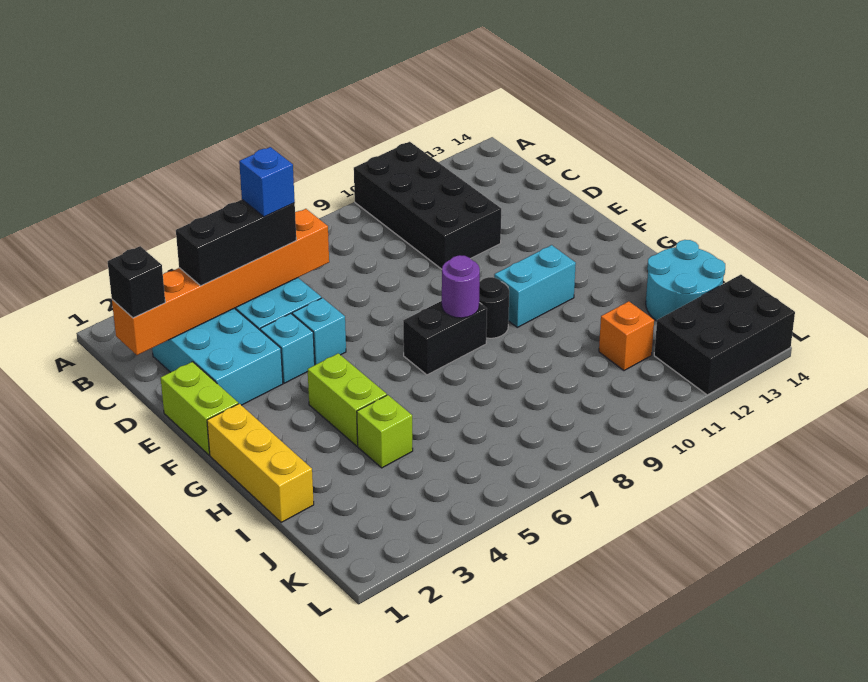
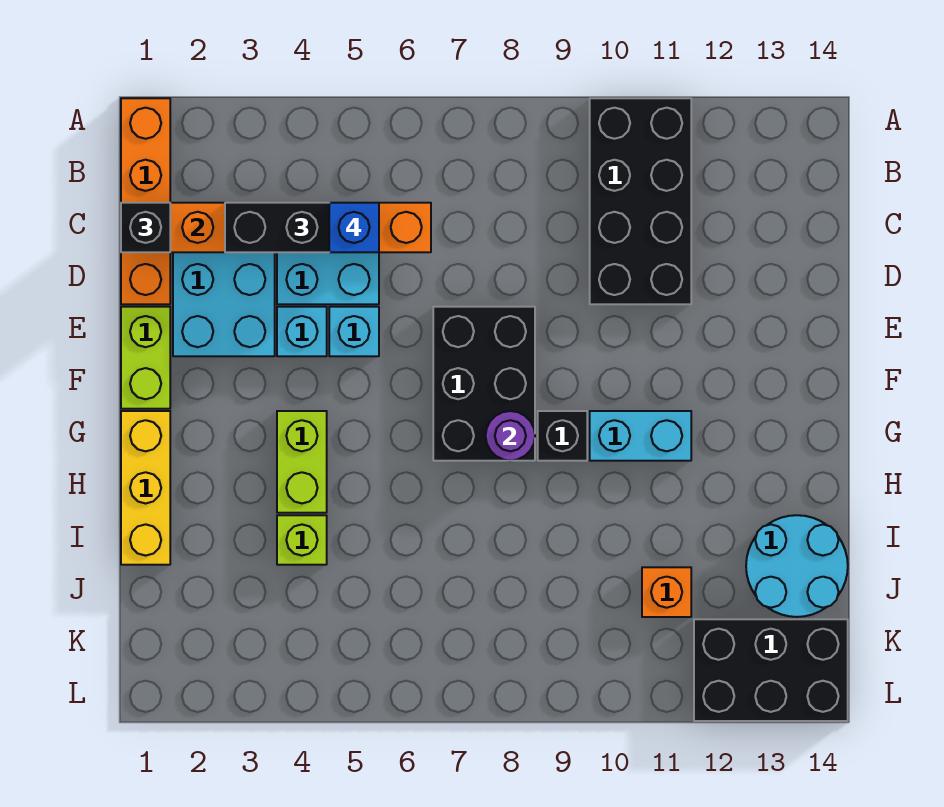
none -> orange 1x4 brick [121,98,170,304]
black 1x2 brick [403,301,487,375] -> black 2x3 brick [433,307,535,461]
black 1x1 round brick [479,277,509,338] -> black 1x1 brick [538,411,587,461]

